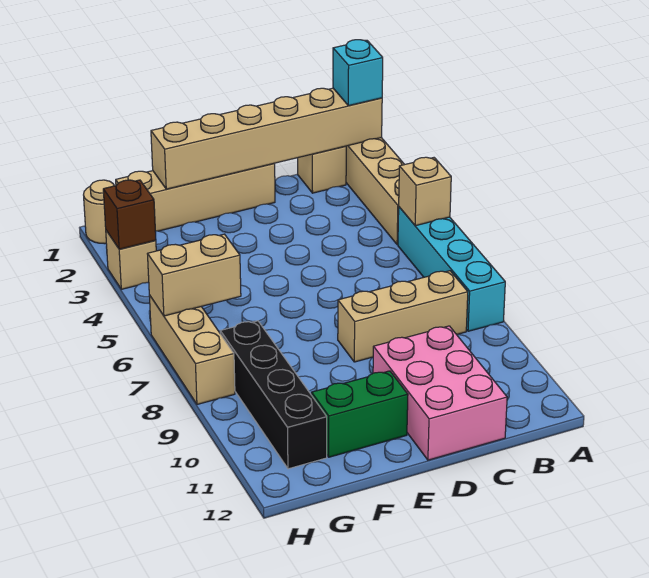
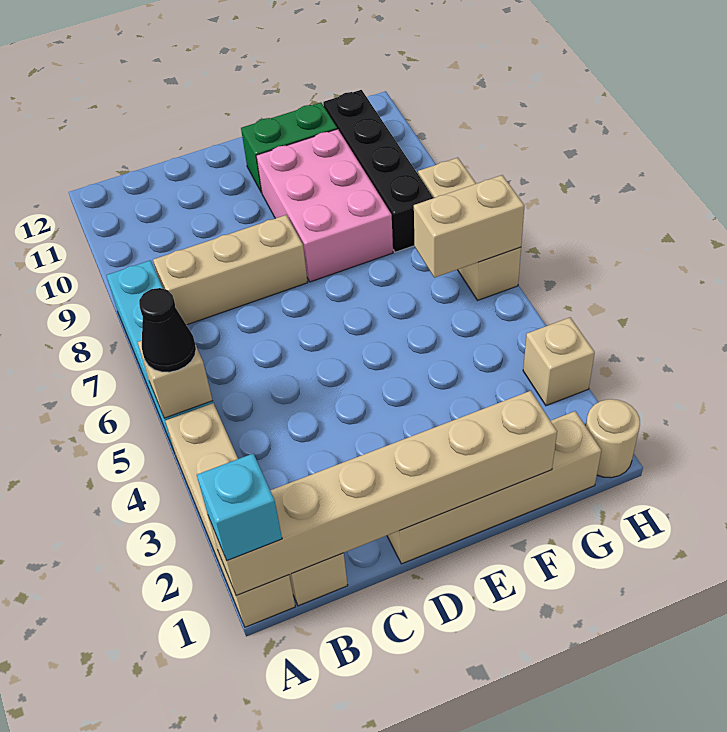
none -> black 1x1 cone [139,288,196,372]
pink 2x3 brick [373,326,507,460] -> pink 2x3 brick moved to [256,129,393,282]
brown 1x1 brick [103,180,156,249] -> none

